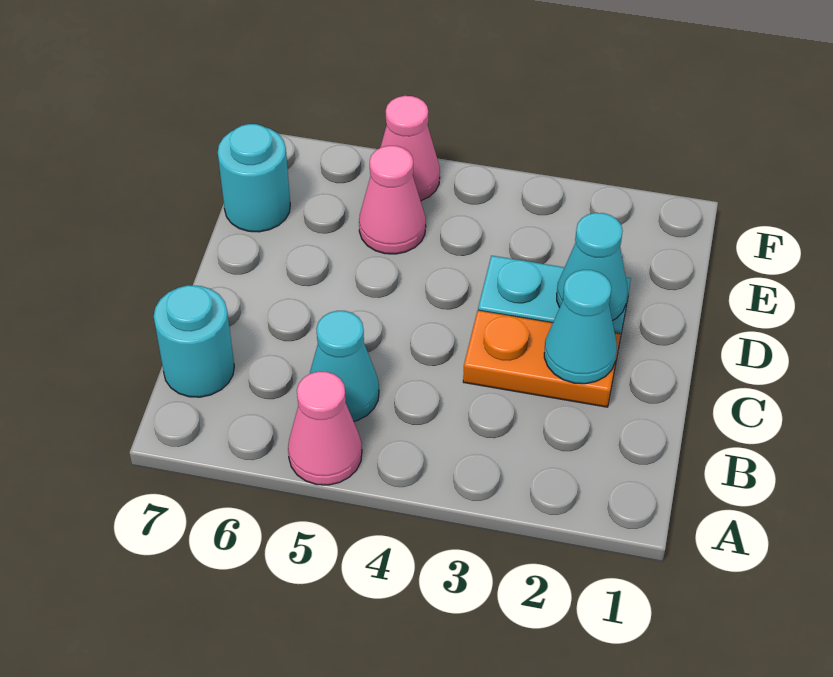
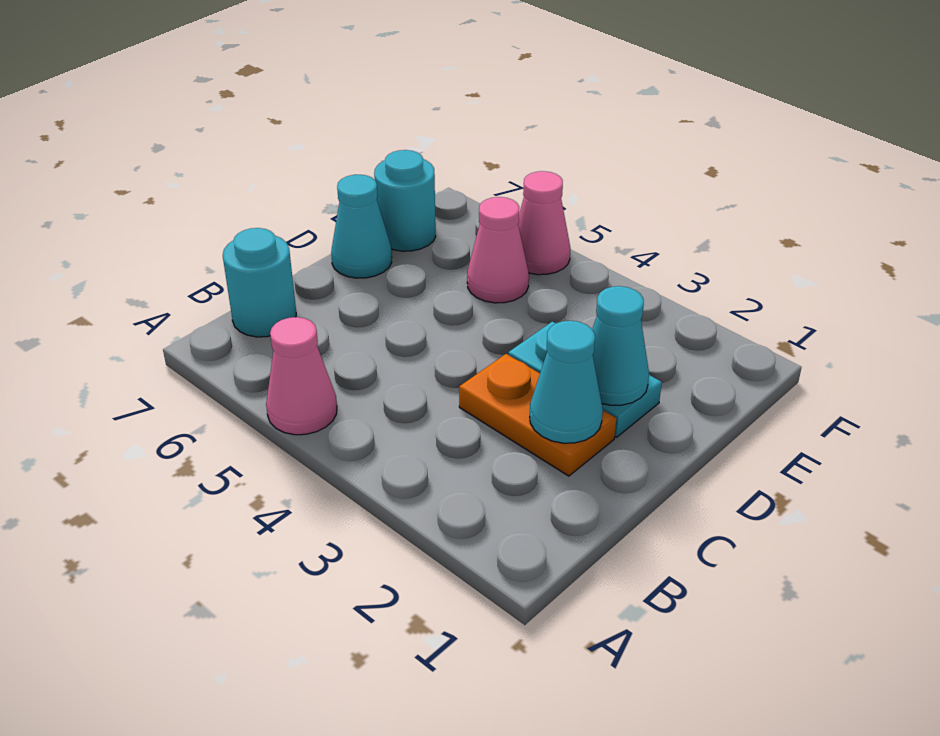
cyan 1x1 cone [310,311,379,421] -> cyan 1x1 cone moved to [331,175,392,278]

